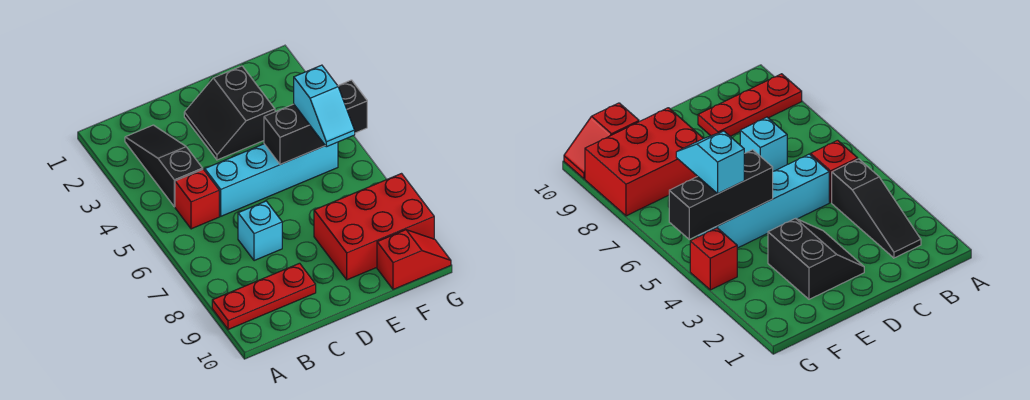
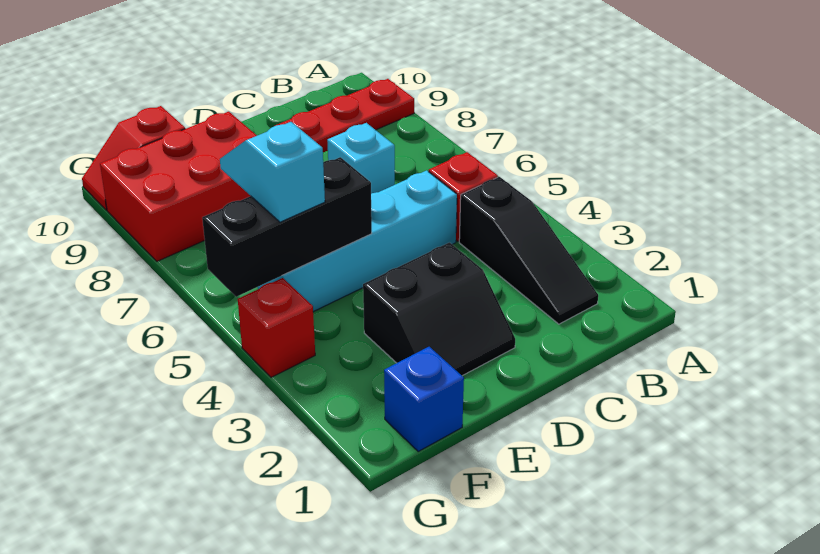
black 2x2 slope [184,66,275,160] -> black 2x2 slope turned to [363,242,515,376]
none -> blue 1x1 brick [384,347,464,451]

